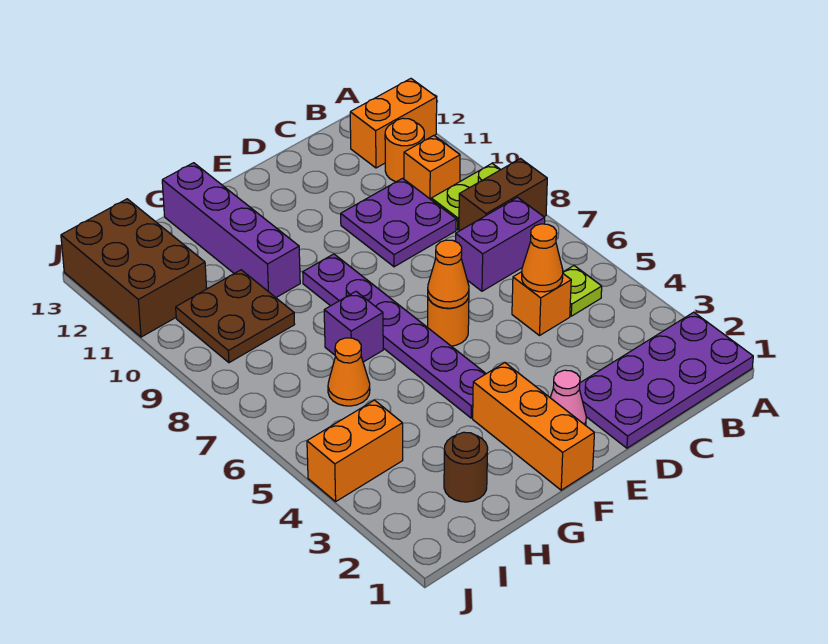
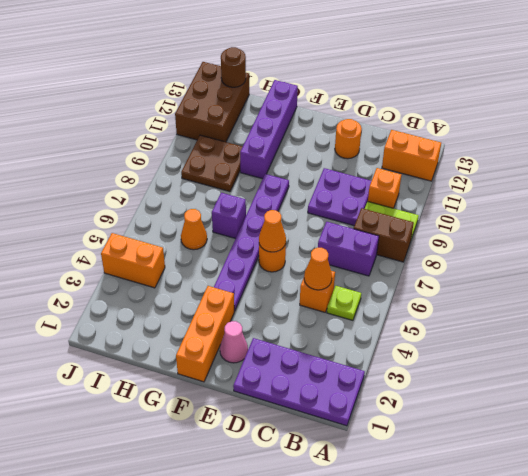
orange 1x1 round brick [385,118,424,182] -> orange 1x1 round brick moved to [335,119,362,159]
brown 1x1 round brick [444,432,488,502] -> brown 1x1 round brick moved to [221,47,246,87]

